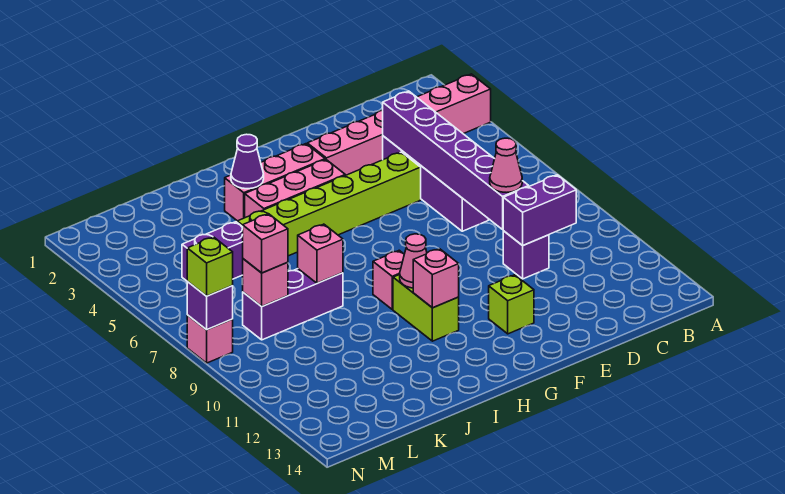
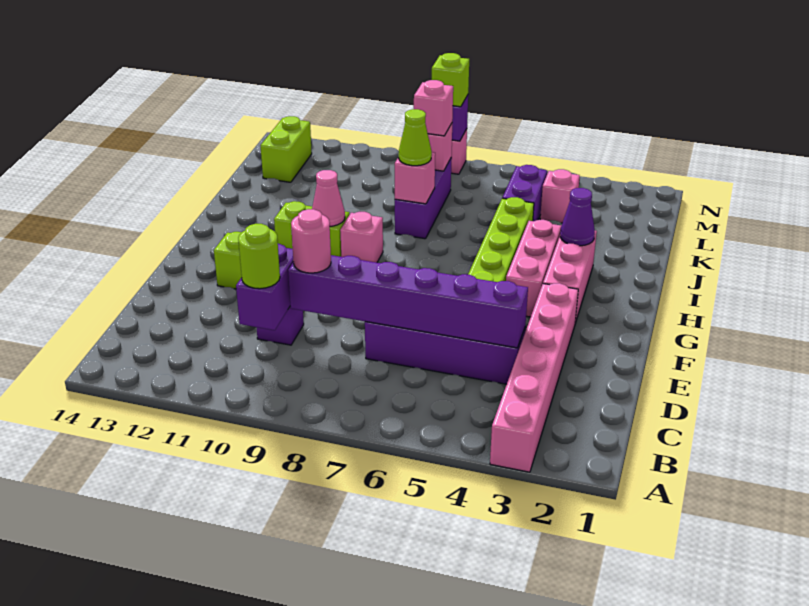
none -> lime 1x1 round brick [238,224,280,289]
pink 1x1 cone [490,138,522,192] -> pink 1x1 round brick [291,209,331,273]
pink 1x1 brick [413,249,459,308] -> pink 1x1 brick moved to [540,169,580,223]
none -> lime 1x1 cone [399,109,432,166]
none -> lime 1x2 brick [260,116,312,182]

